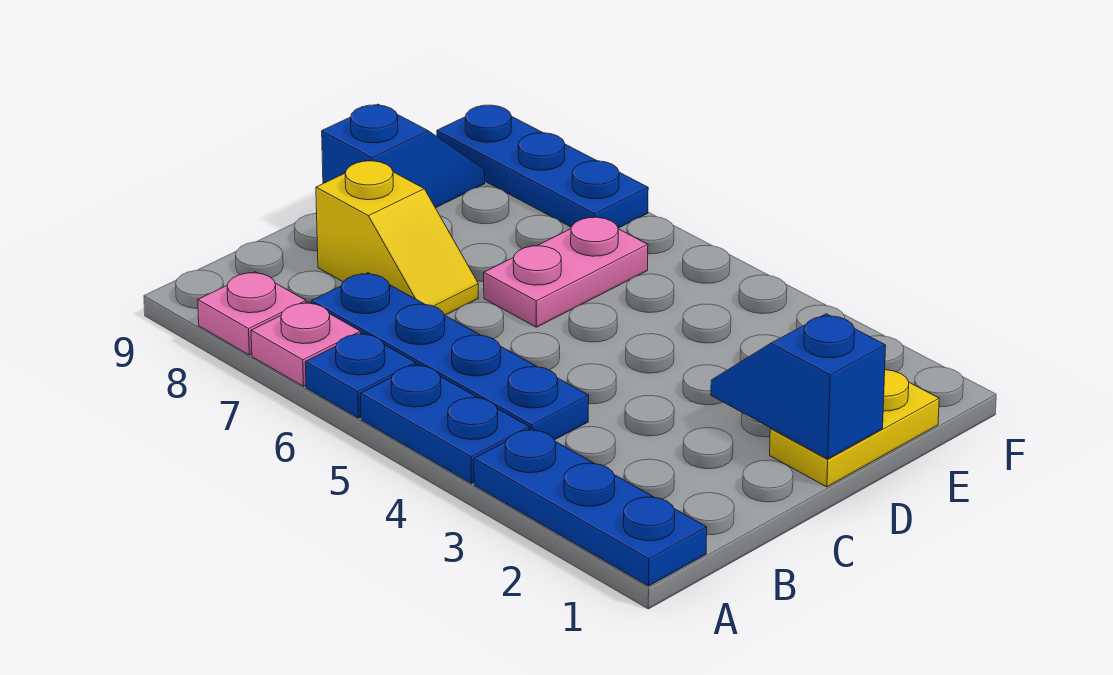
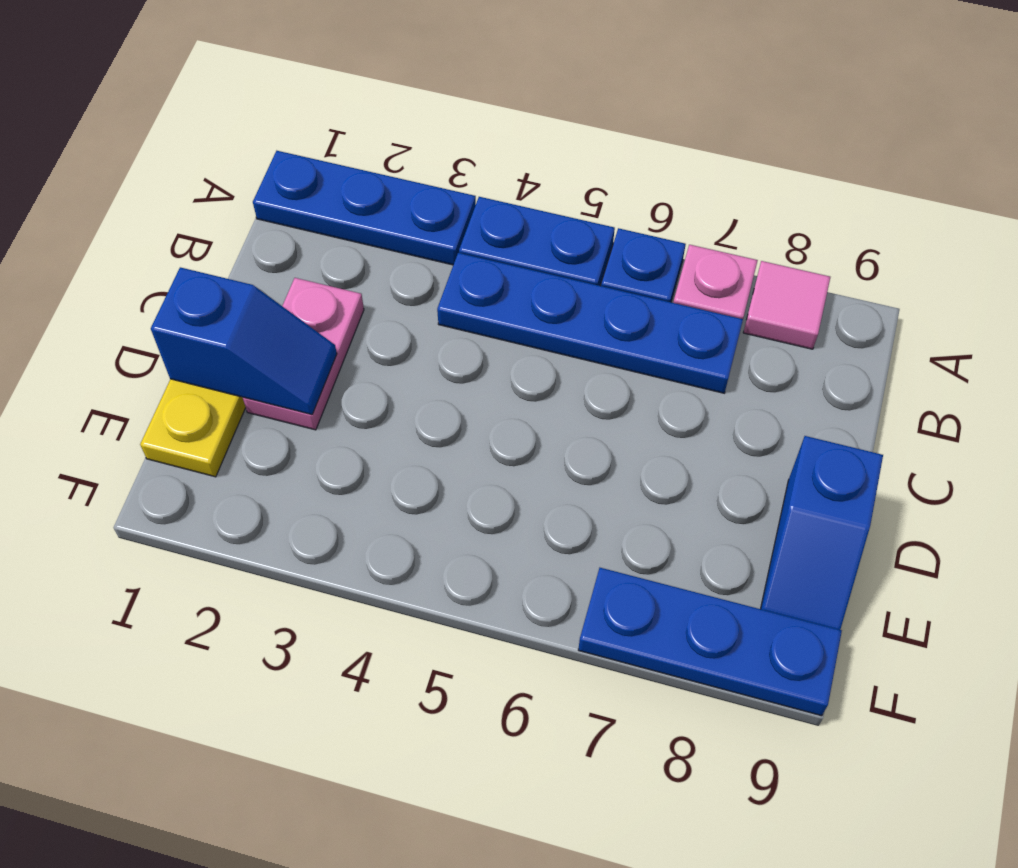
pink 1x1 plate [198,272,306,355] -> pink 1x1 tile [743,261,830,349]
yellow 1x2 slope [316,161,478,315] -> none
pink 1x2 plate [484,217,648,327] -> pink 1x2 plate moved to [243,278,364,430]

